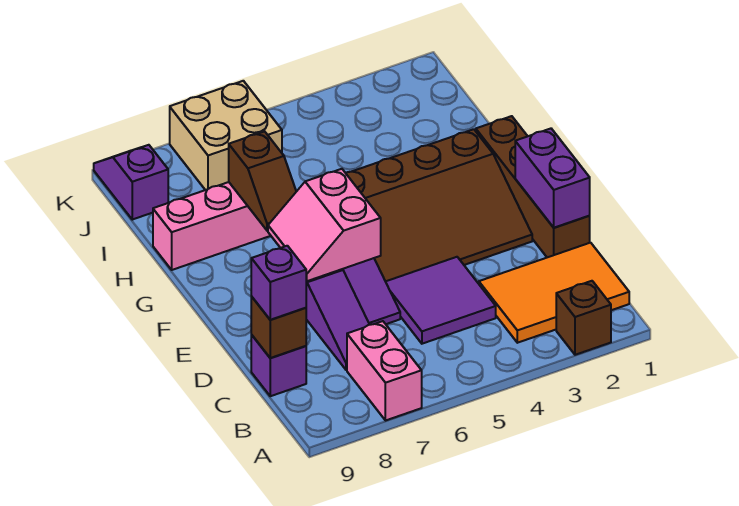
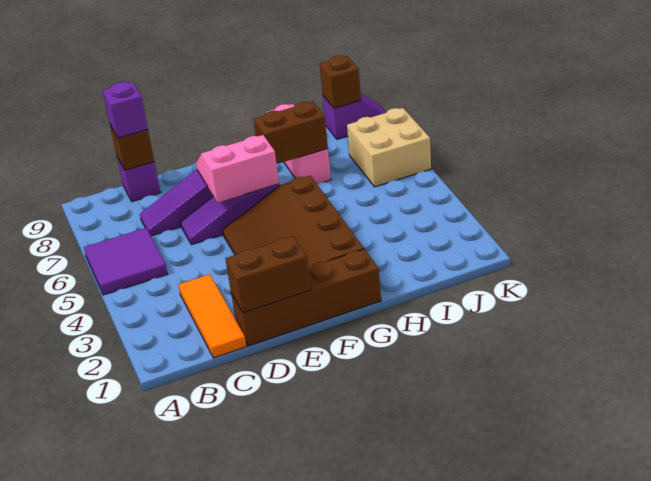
brown 1x1 brick [556,281,611,355] -> brown 1x1 brick moved to [320,55,361,108]
pink 1x2 brick [347,321,422,421] -> none
orange 2x3 tile [479,243,629,343] -> orange 1x3 tile [178,274,246,358]
purple 2x2 tile [386,257,496,344] -> purple 2x2 tile moved to [84,228,168,295]
purple 1x2 brick [515,129,590,228] -> brown 1x2 brick [225,236,311,313]
brown 1x2 slope [229,131,296,231] -> brown 1x2 brick [254,101,328,164]

